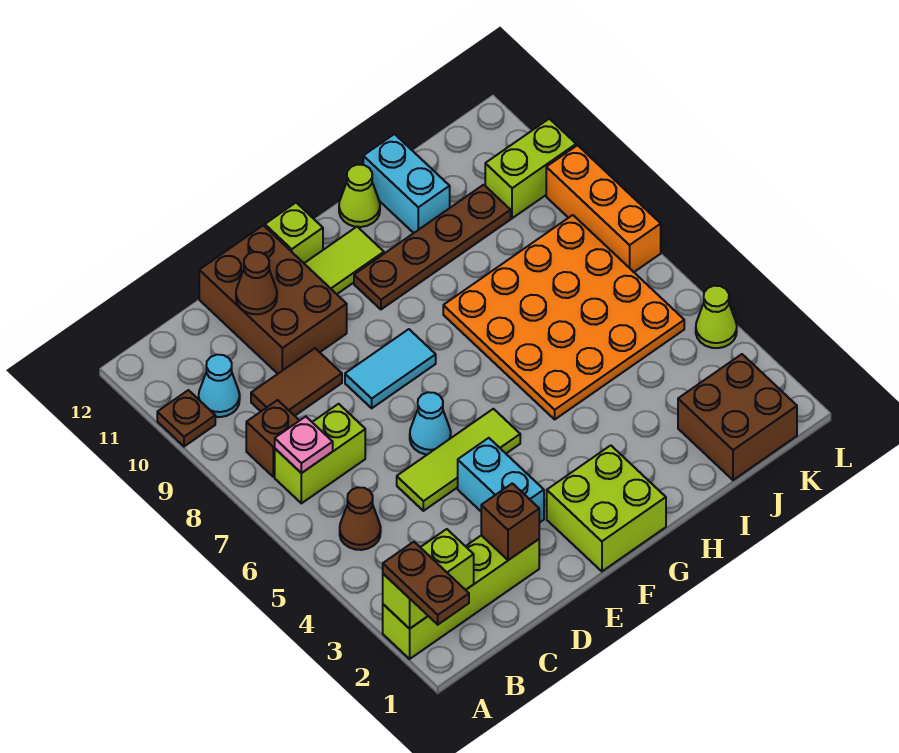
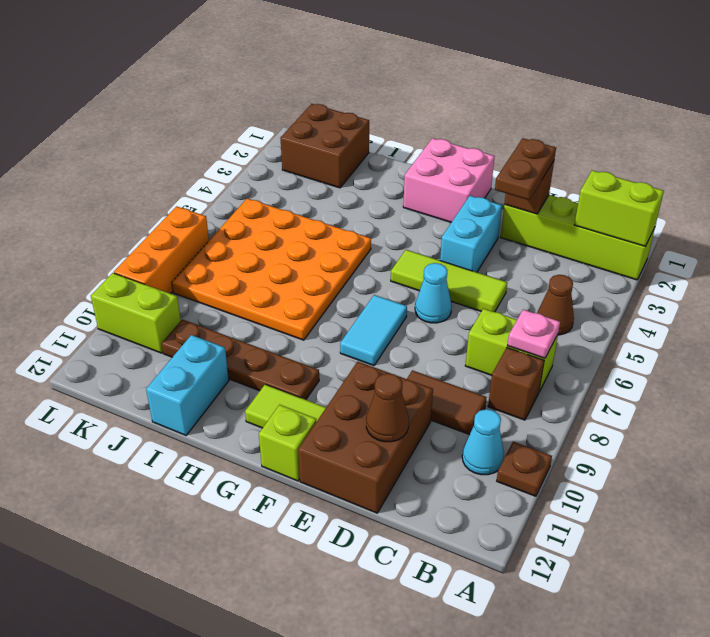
brown 1x2 plate [383,542,469,625] -> brown 1x2 plate moved to [495,138,556,200]
cyan 1x2 tile [345,329,436,408] -> cyan 1x2 tile turned to [340,295,407,366]
lime 2x2 brick [547,445,666,571] -> pink 2x2 brick [403,138,495,222]
lime 1x1 cone [339,165,380,227] -> none
lime 1x1 cone [696,286,737,348] -> none

